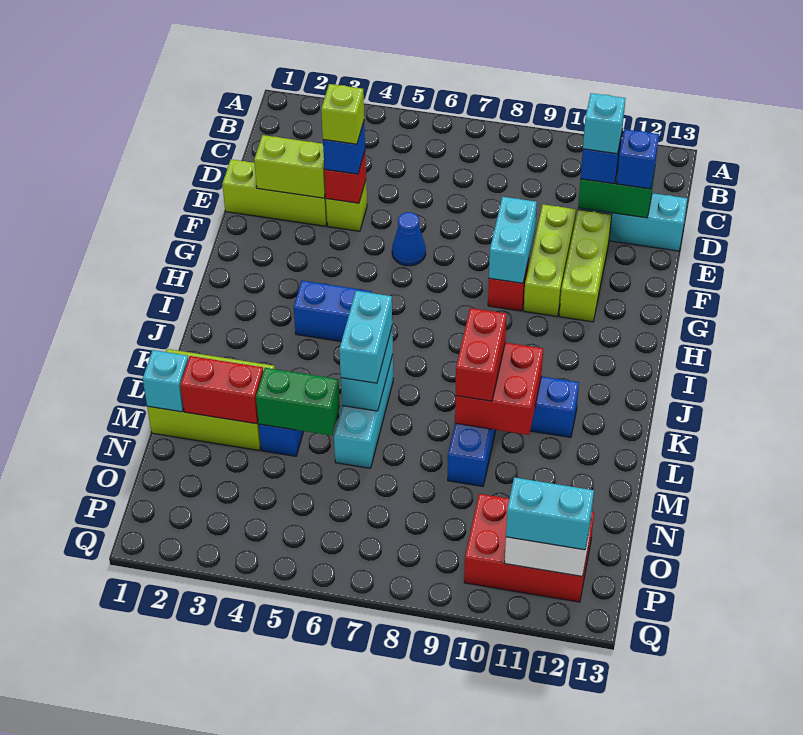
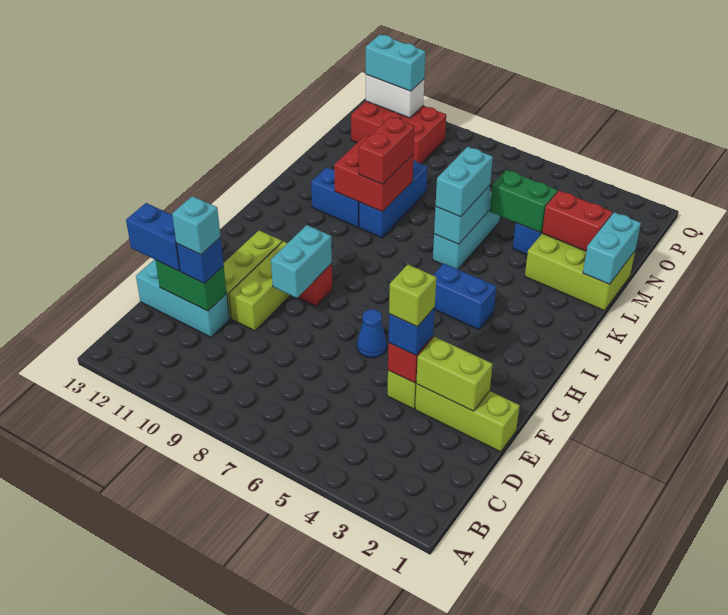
blue 1x1 brick [617,129,659,189] -> blue 1x2 brick [126,203,180,271]
cyan 1x1 brick [143,350,188,412] -> cyan 1x2 brick [583,212,641,284]

